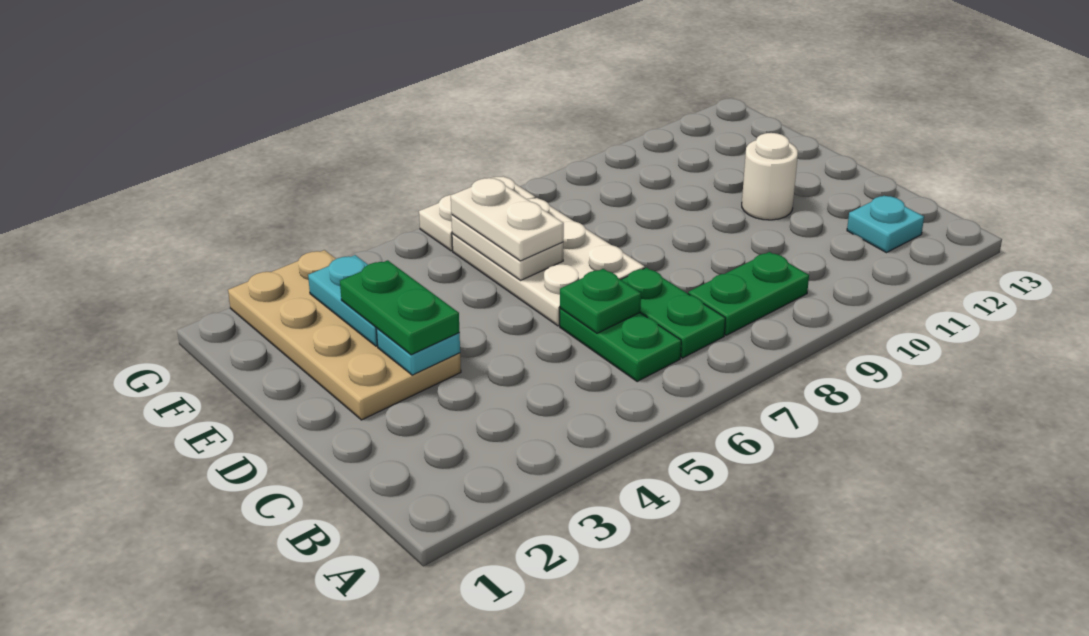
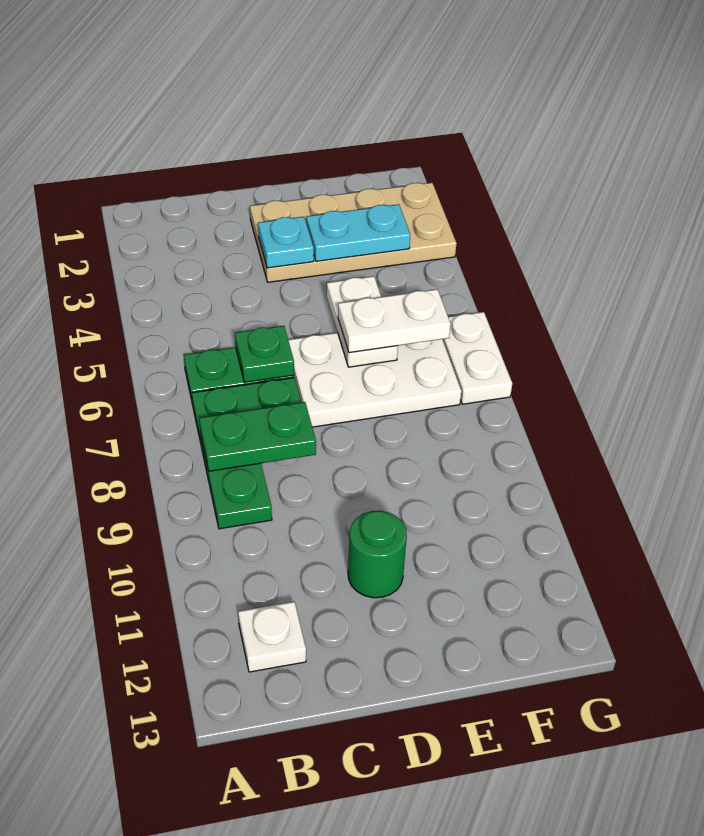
cyan 1x1 plate [847,196,924,253] -> white 1x1 plate [238,602,306,672]
green 1x2 plate [340,260,460,355] -> green 1x2 plate moved to [199,402,316,471]
white 1x1 round brick [742,133,798,220] -> green 1x1 round brick [348,511,407,598]
white 1x2 plate [451,215,563,280] -> white 1x2 plate turned to [327,276,398,367]

